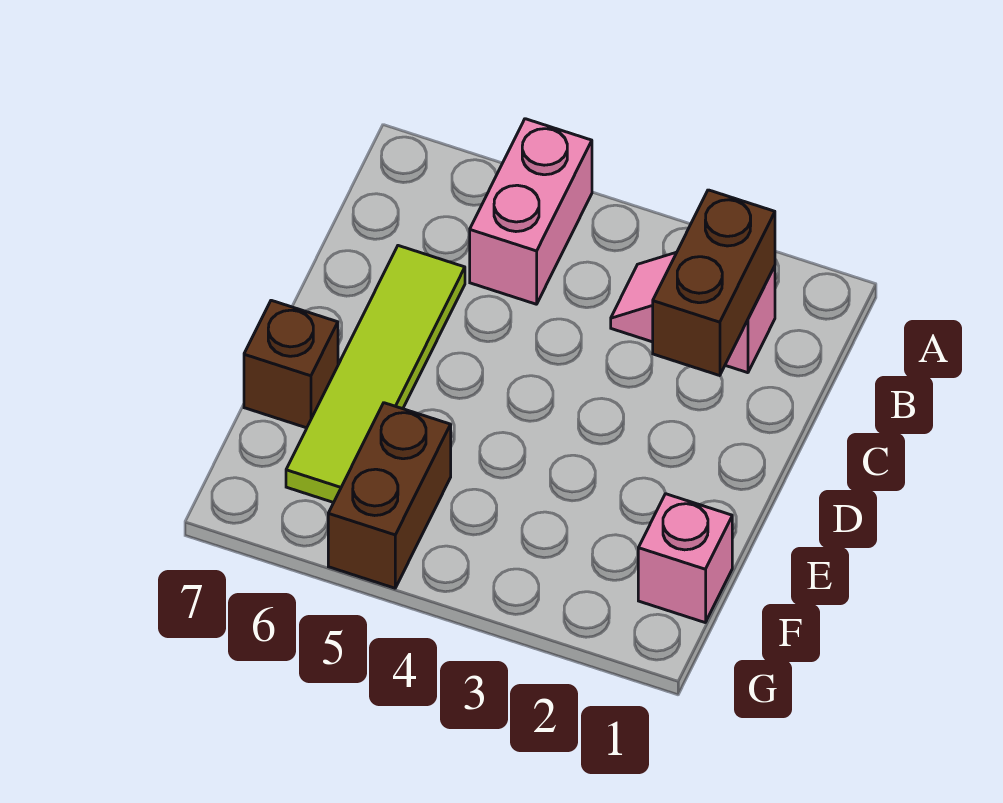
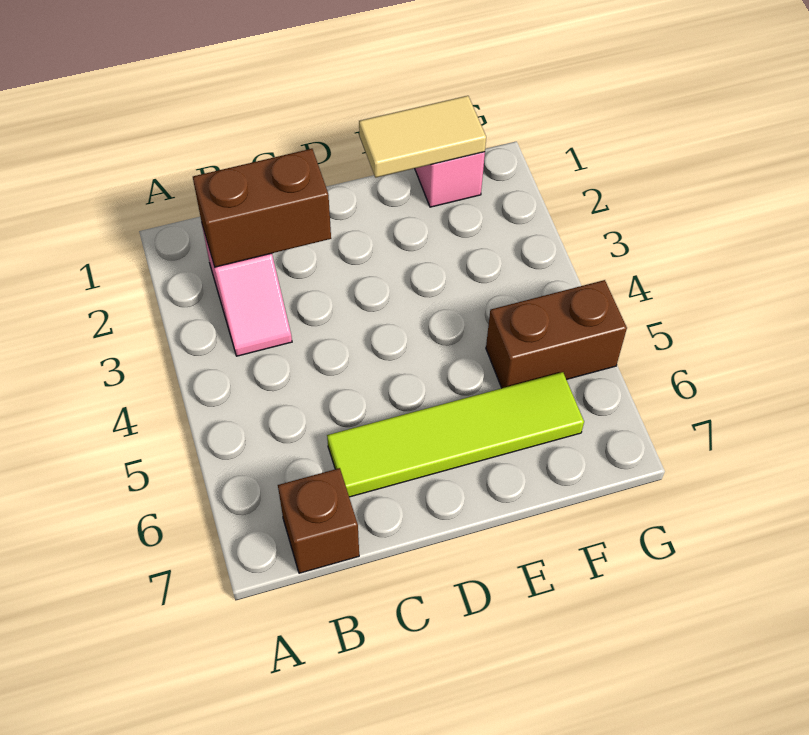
pink 1x2 brick [470,119,592,304] -> none
none -> tan 1x2 tile [359,96,486,178]
brown 1x1 brick [244,300,338,428] -> brown 1x1 brick moved to [278,468,359,573]

